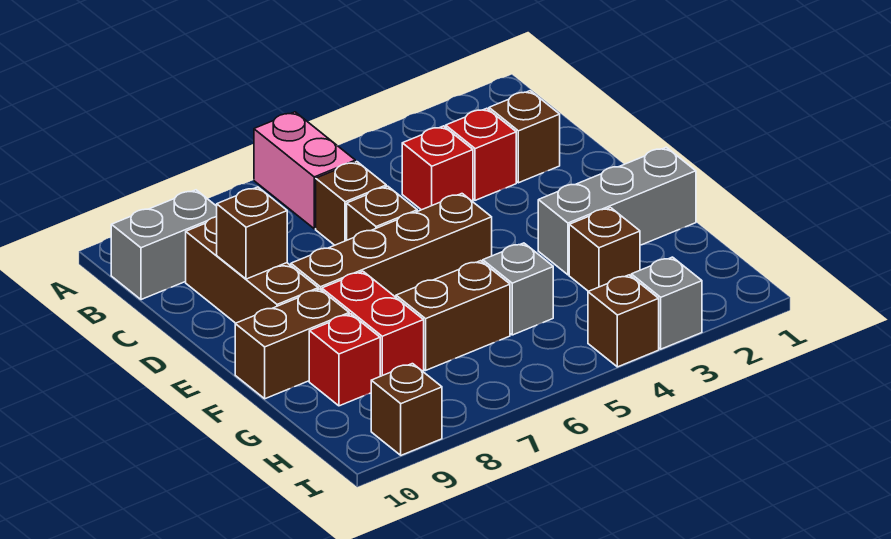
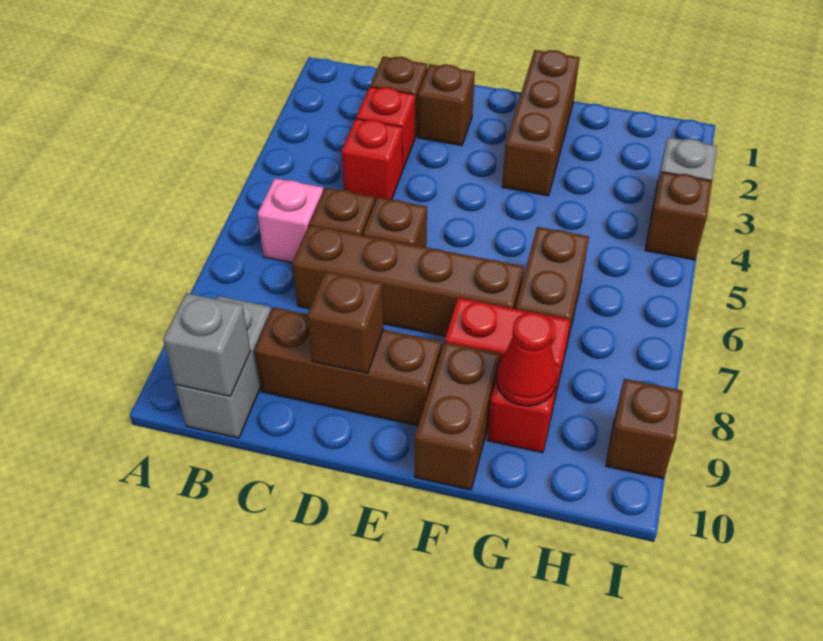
pink 1x2 brick [254,112,355,229] -> pink 1x1 brick [258,178,323,263]
brown 1x4 brick [291,194,492,297] -> brown 1x4 brick turned to [292,225,524,336]
grey 1x3 brick [538,147,696,275] -> brown 1x3 brick [502,50,580,196]
brown 1x1 brick [569,208,640,291] -> brown 1x1 brick moved to [418,64,475,146]
grey 1x1 brick [483,243,553,335] -> grey 1x1 brick moved to [163,293,250,396]
none -> red 1x1 cone [497,312,556,406]

